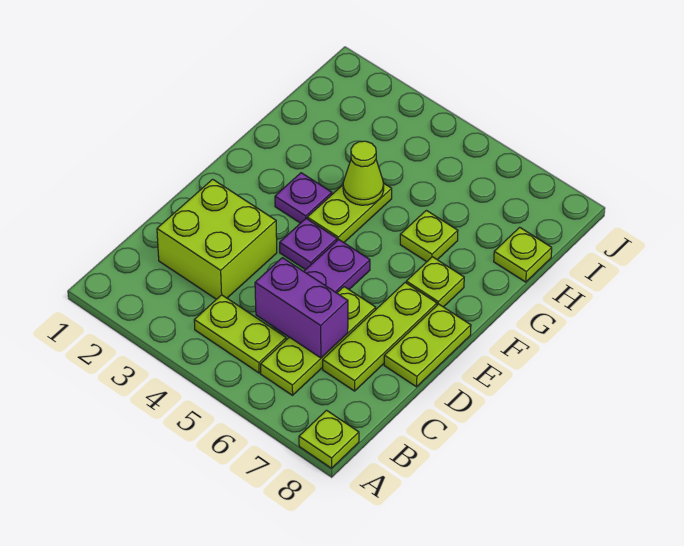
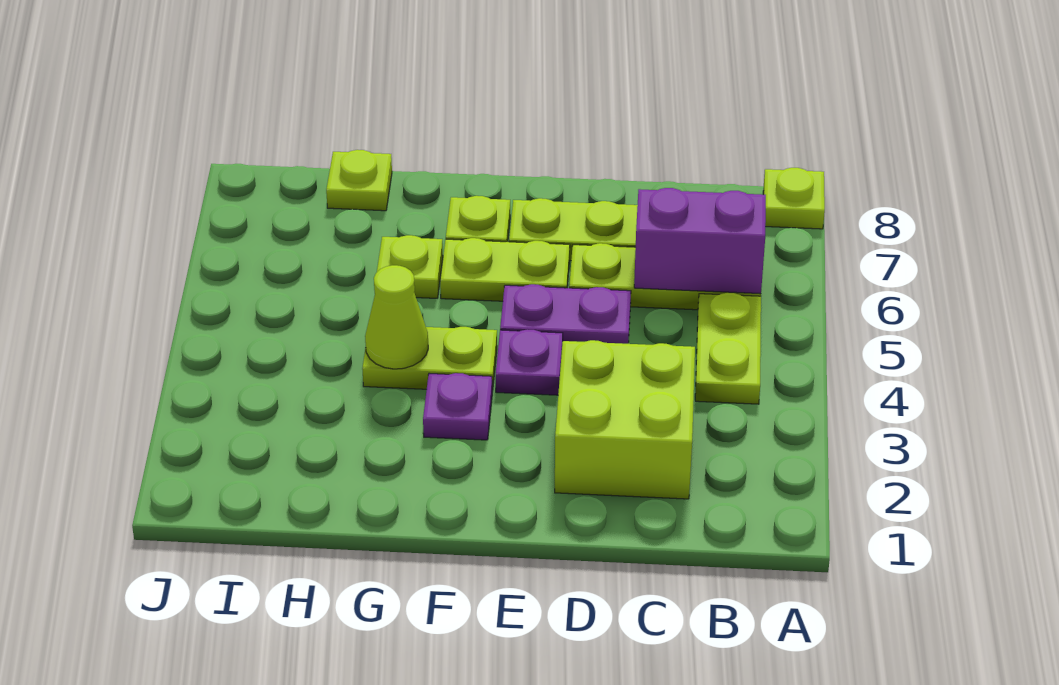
purple 1x2 brick [255,258,348,358] -> purple 1x2 brick turned to [634,188,766,294]
lime 1x2 plate [384,304,471,387] -> lime 1x2 plate moved to [440,238,570,301]

